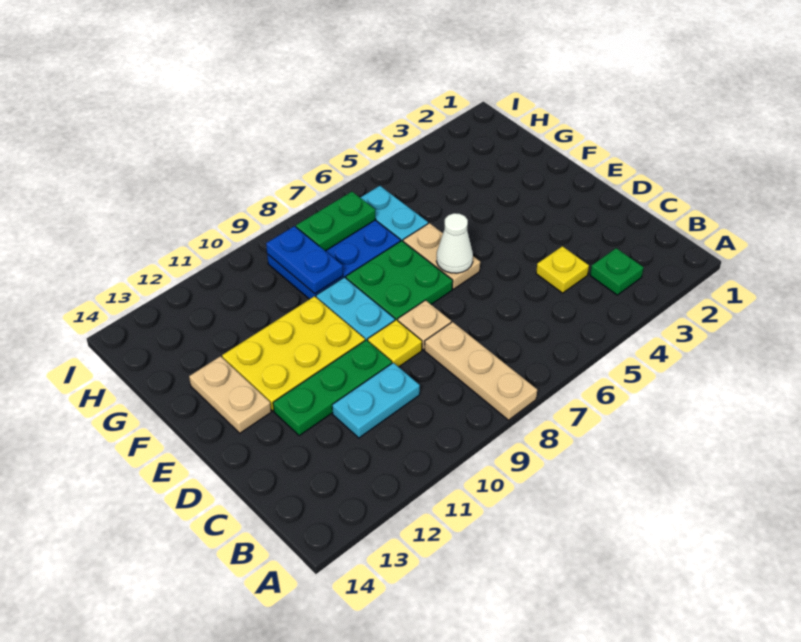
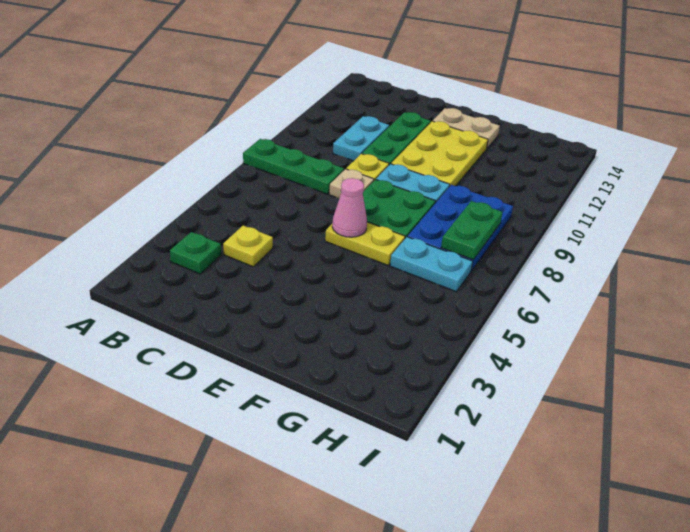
tan 1x3 plate [425,322,537,420] -> green 1x3 plate [243,139,344,194]
tan 1x2 plate [403,223,480,289] -> yellow 1x2 plate [325,222,405,265]
white 1x1 cone [436,213,473,273] -> pink 1x1 cone [332,178,367,237]
blue 1x2 plate [266,226,343,294] -> none

